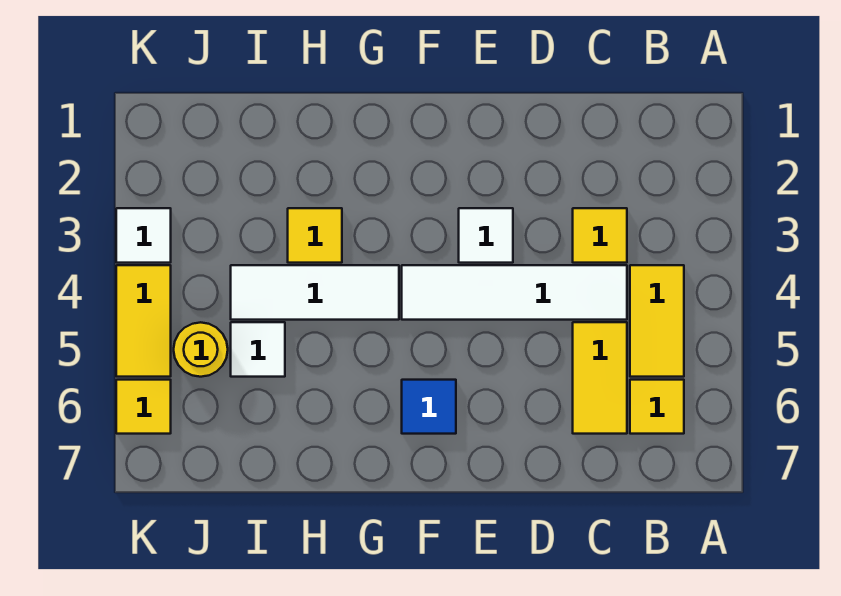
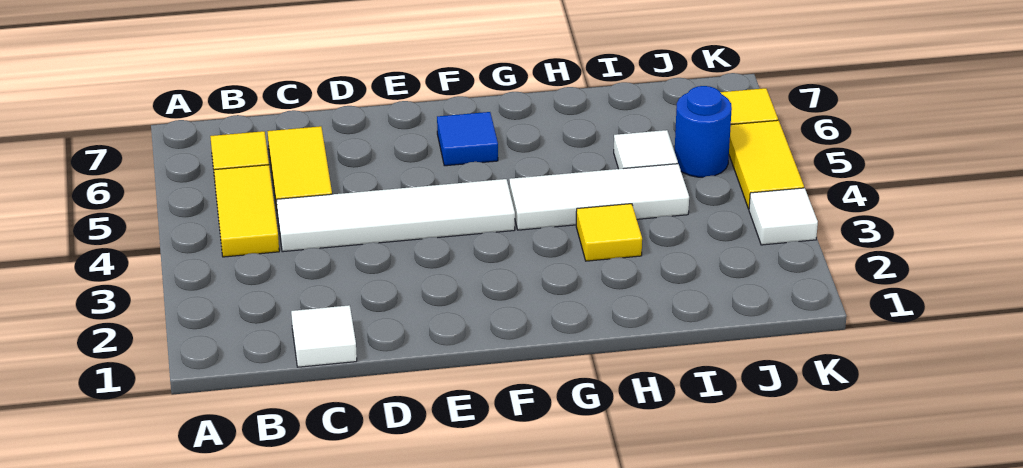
yellow 1x1 tile [573,208,627,263] -> none
white 1x1 tile [459,208,513,263] -> white 1x1 tile moved to [291,305,357,367]
yellow 1x1 round brick [174,322,228,377] -> blue 1x1 round brick [675,86,732,177]

